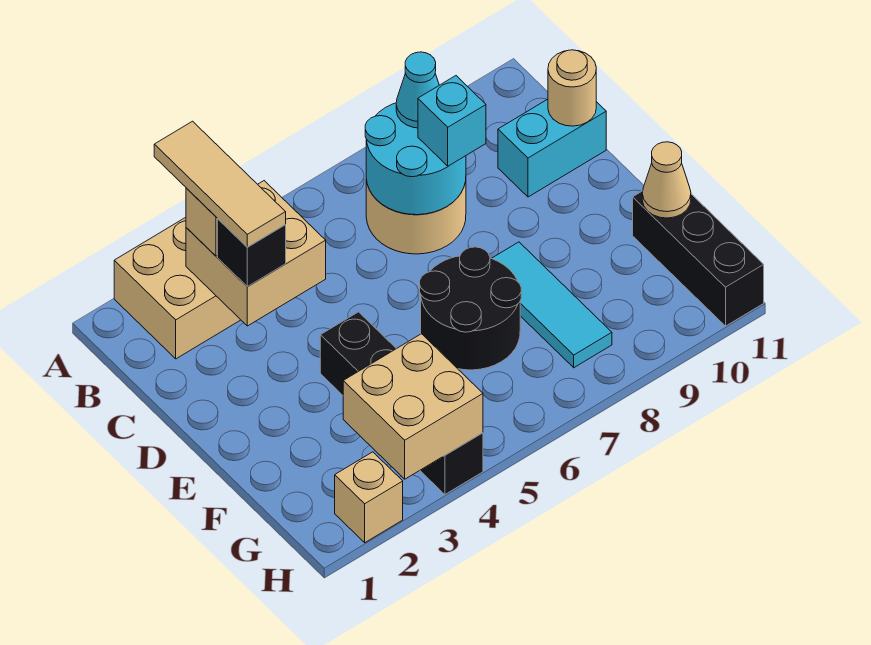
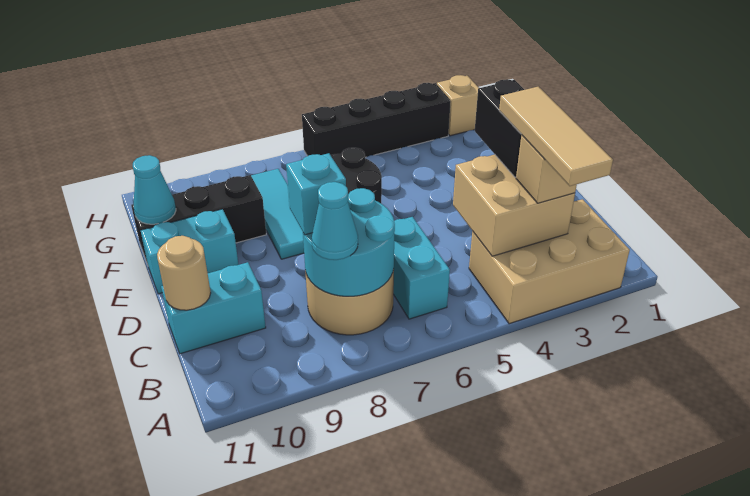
none -> cyan 1x2 brick [393,217,450,319]
black 1x1 brick [217,219,286,286] -> black 1x2 brick [475,79,524,177]
black 1x4 brick [320,312,483,494] -> black 1x4 brick turned to [302,83,451,157]
none -> cyan 1x2 brick [140,209,238,294]
black 1x3 brick [633,191,764,326] -> black 1x3 brick turned to [131,175,266,264]
tan 1x1 cone [642,142,691,218] -> cyan 1x1 cone [133,155,176,224]
tan 2x2 brick [343,334,483,479] -> none

